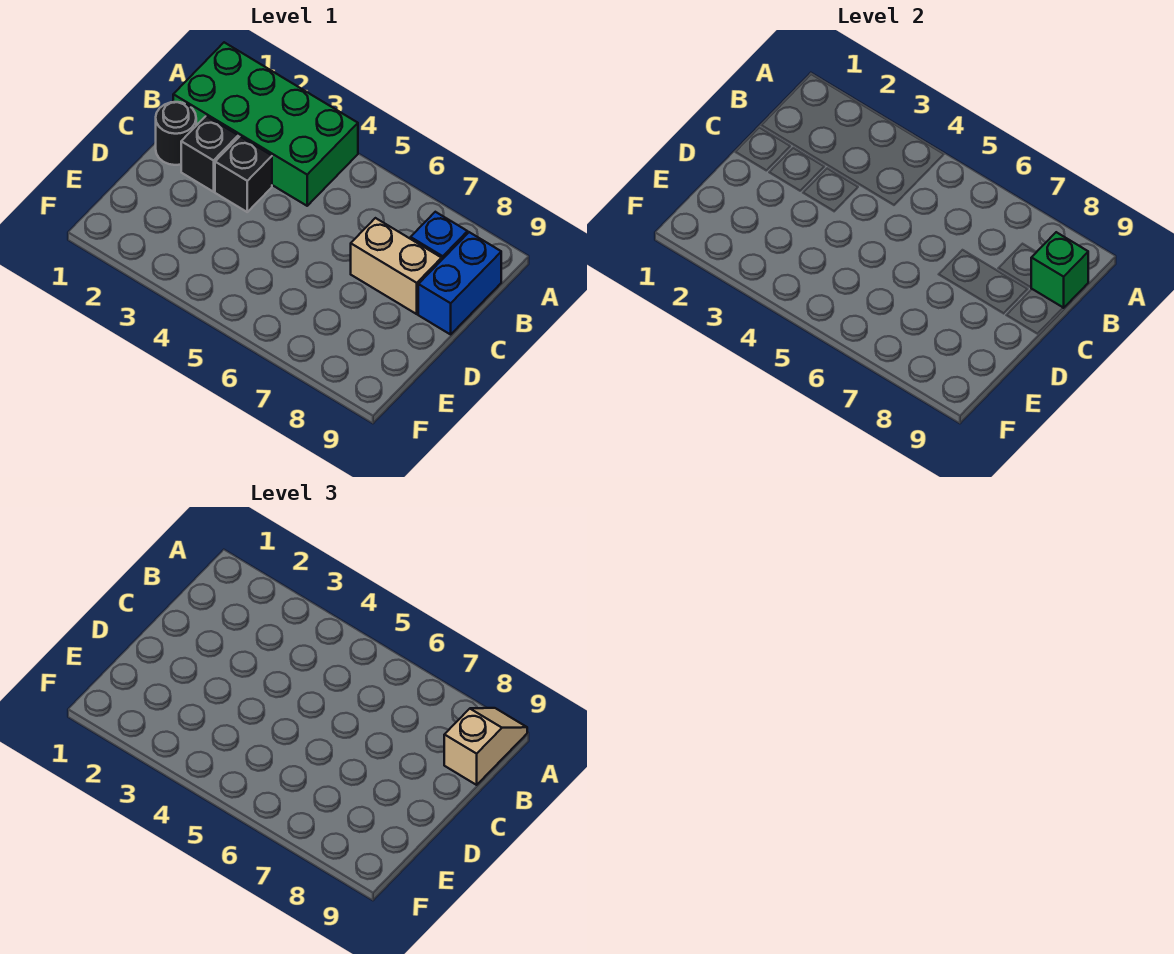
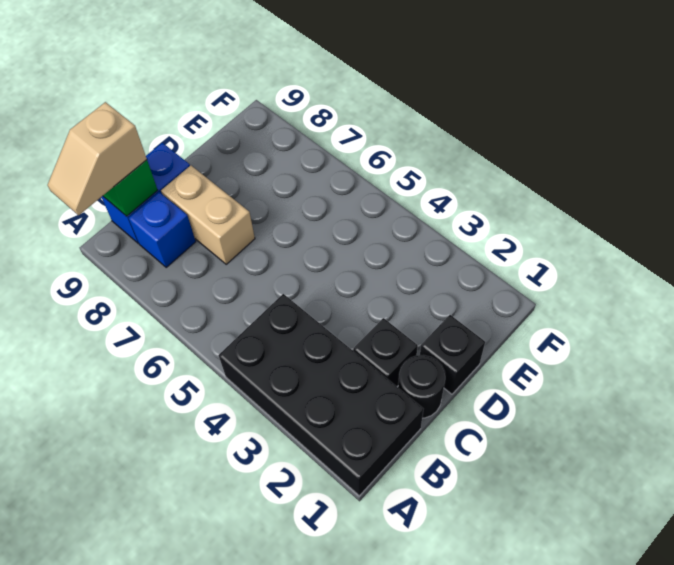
green 2x4 brick [173,42,358,206] -> black 2x4 brick [219,294,423,496]
black 1x1 brick [215,137,272,212] -> black 1x1 brick moved to [420,315,485,394]

